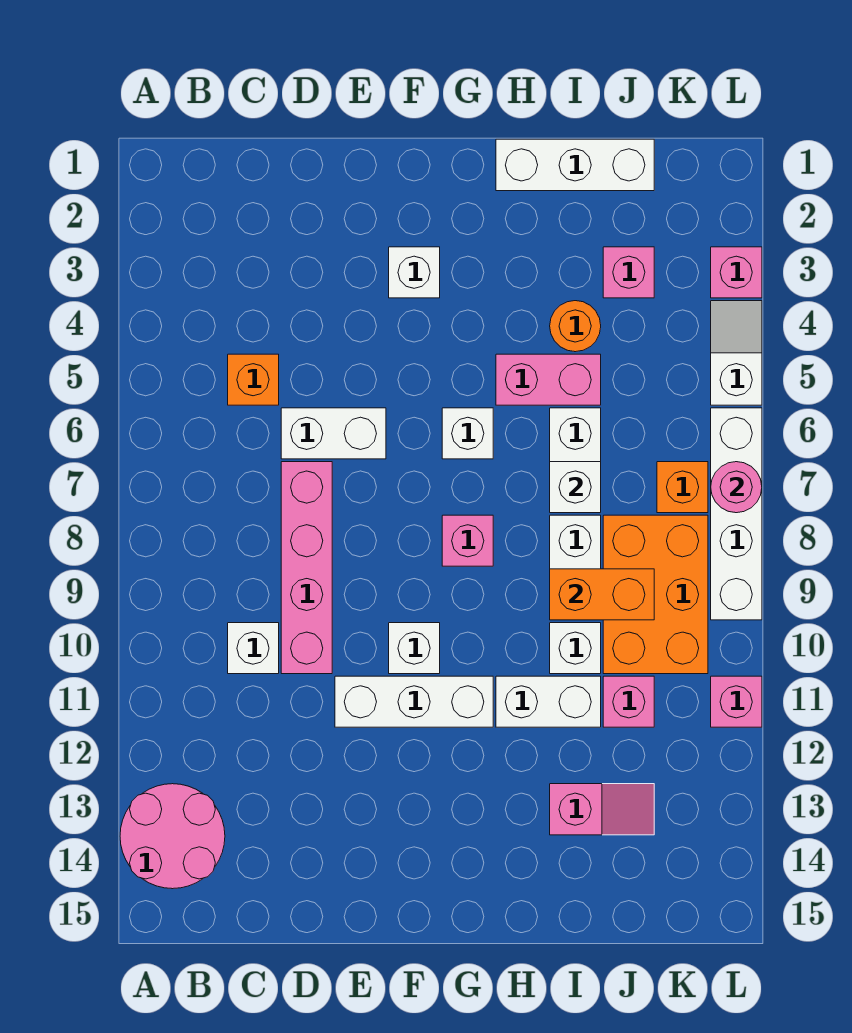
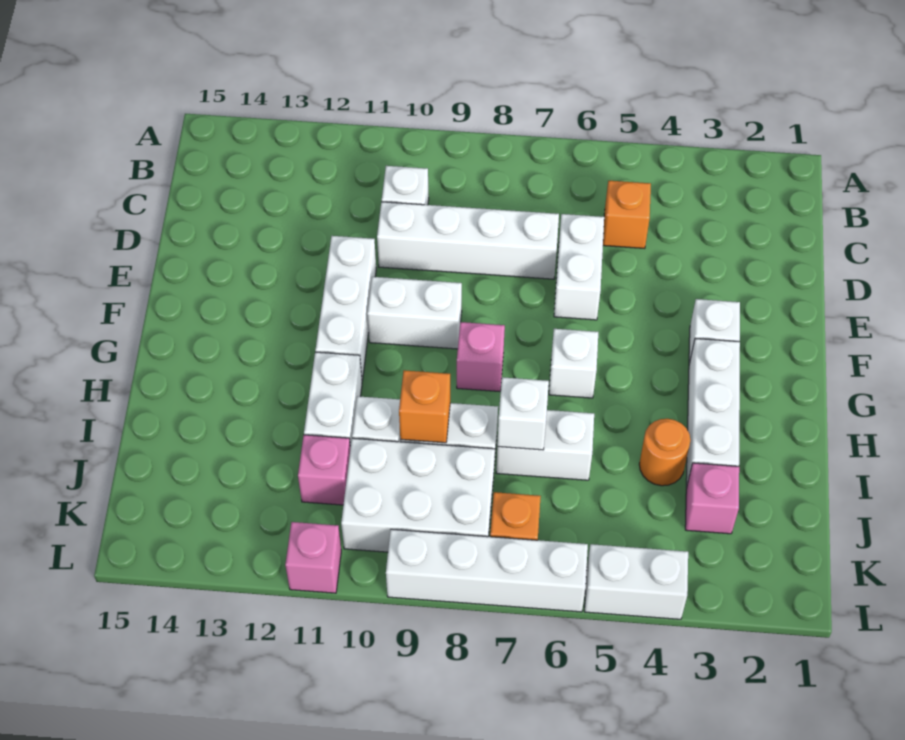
pink 2x2 round brick [120,784,225,889] -> none
pink 1x4 brick [281,462,332,674] -> white 1x4 brick [377,202,559,279]
white 1x1 brick [389,623,440,674] -> white 1x2 brick [367,277,462,349]
white 1x3 brick [496,139,654,191] -> white 1x3 brick moved to [686,339,740,487]
pink 1x2 brick [496,354,601,405] -> none
orange 1x2 brick [550,569,654,620] -> orange 1x1 brick [399,370,450,443]
pink 1x2 slope [550,784,654,835] -> none
orange 2x3 brick [603,515,708,674] -> white 2x3 brick [341,438,495,552]
pink 1x1 brick [711,247,762,298] -> none
white 1x2 slope [711,301,762,405] -> white 1x2 brick [584,544,688,619]
pink 1x1 round brick [711,462,762,513] -> none

